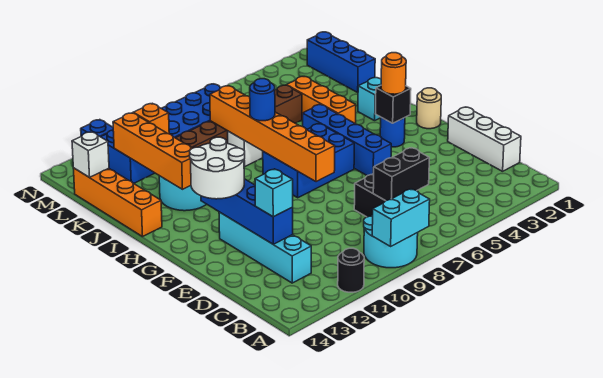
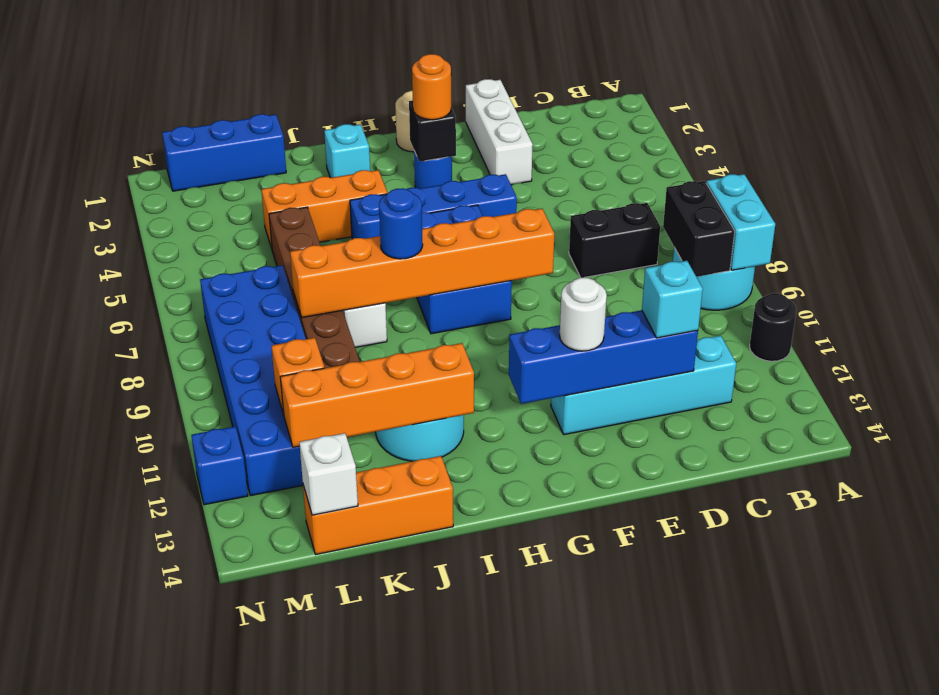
white 1x3 brick [448,107,521,171] -> white 1x3 brick turned to [466,79,533,185]
black 1x2 brick [373,148,429,201] -> black 1x2 brick moved to [663,181,735,277]
white 2x2 round brick [190,137,245,199] -> white 1x1 round brick [560,277,607,351]
orange 1x4 brick [73,168,162,237] -> orange 1x3 brick [303,456,453,554]

